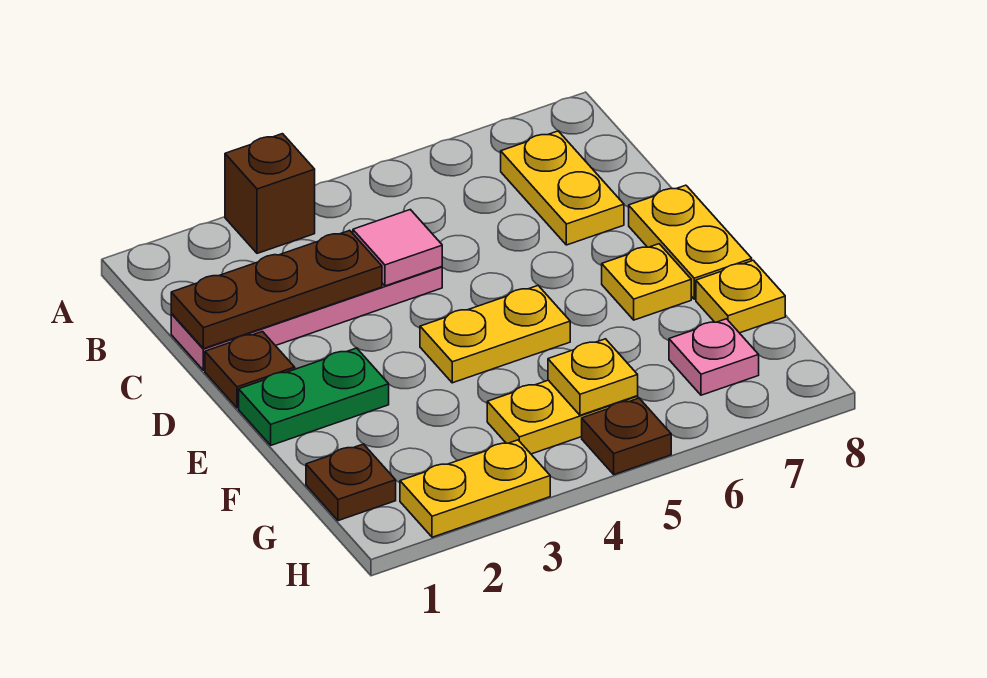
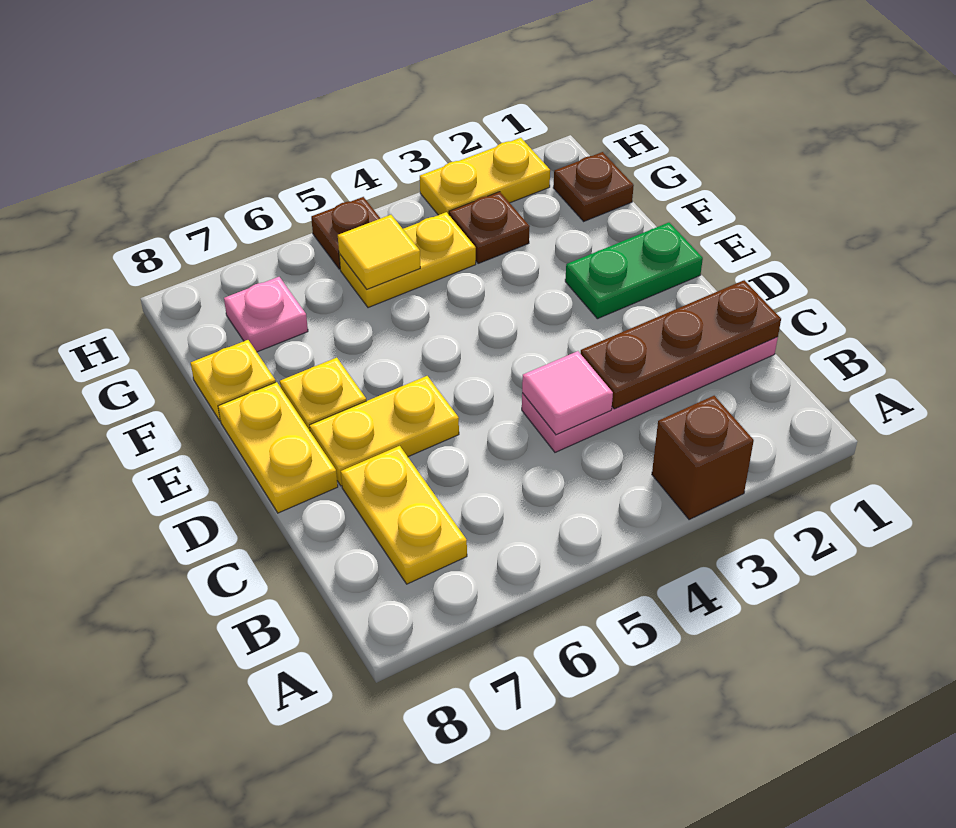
brown 1x1 plate [205,332,295,408] -> brown 1x1 plate moved to [449,192,530,263]
yellow 1x2 plate [420,286,570,383] -> yellow 1x2 plate moved to [310,376,459,486]
yellow 1x1 plate [548,339,638,415] -> yellow 1x1 tile [338,215,420,289]

